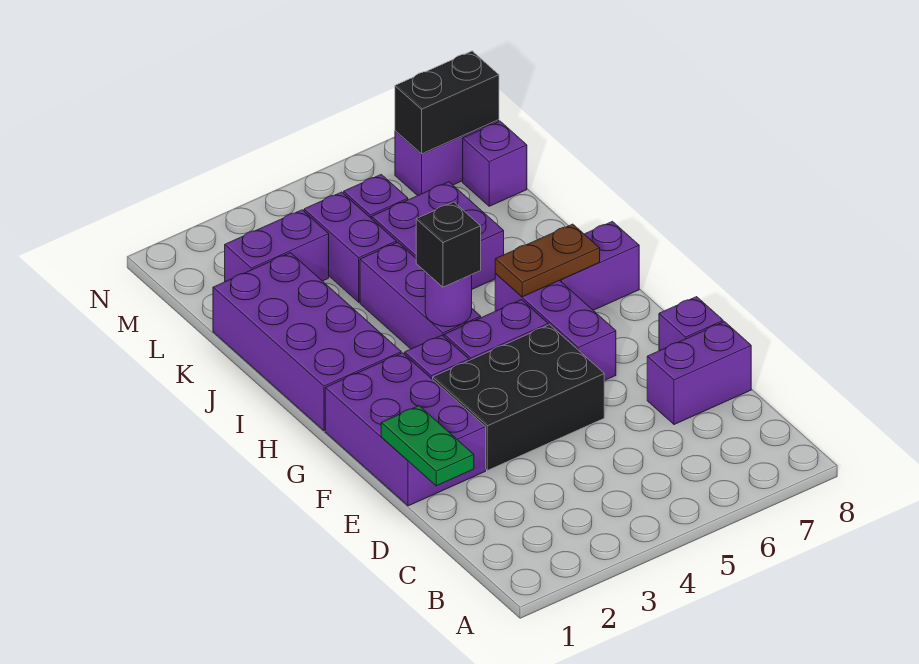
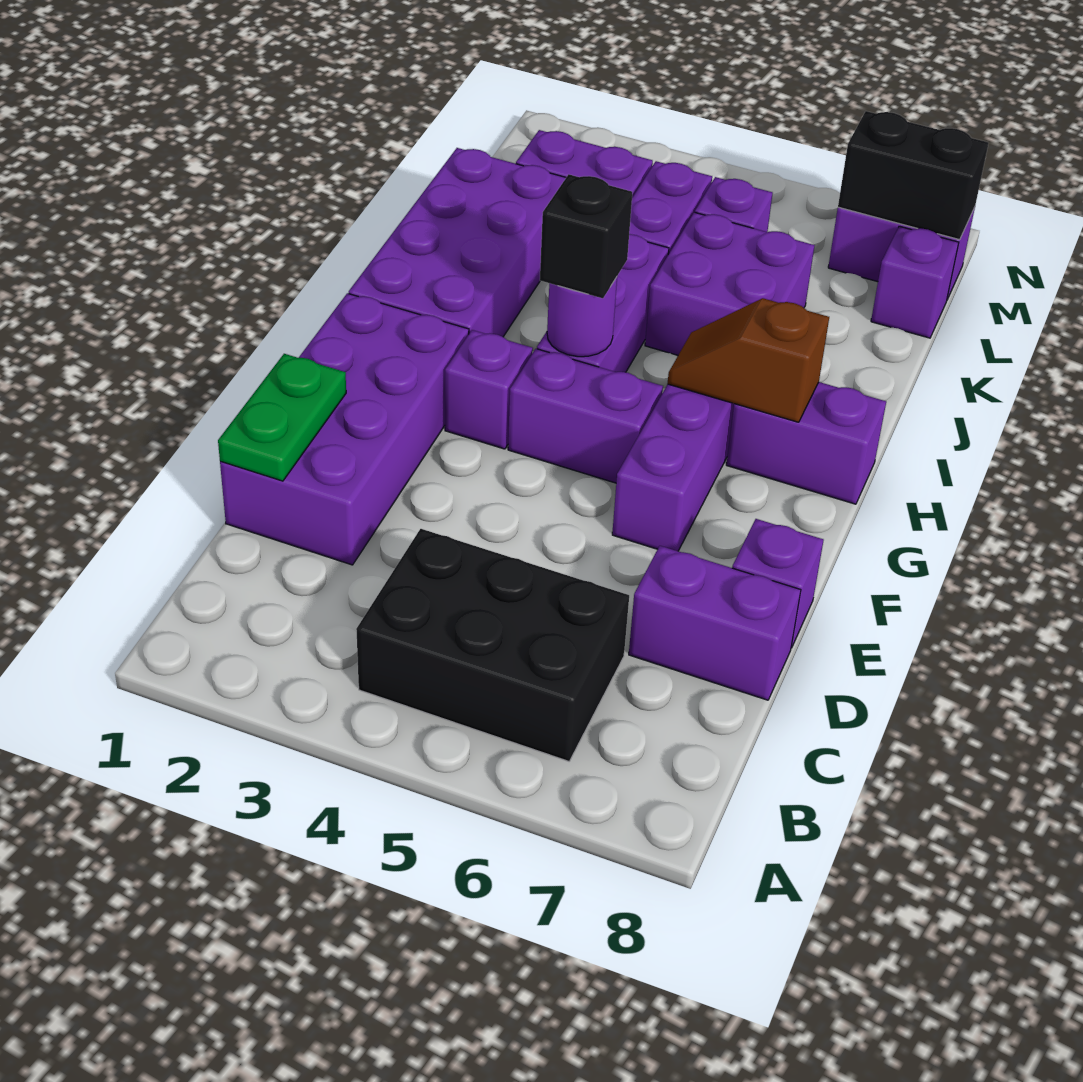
purple 2x3 brick [325,353,486,506] -> purple 2x4 brick [220,293,469,565]
black 2x3 brick [433,325,604,470] -> black 2x3 brick moved to [356,529,629,761]
brown 1x2 plate [495,224,600,297] -> brown 1x2 slope [668,298,829,422]

